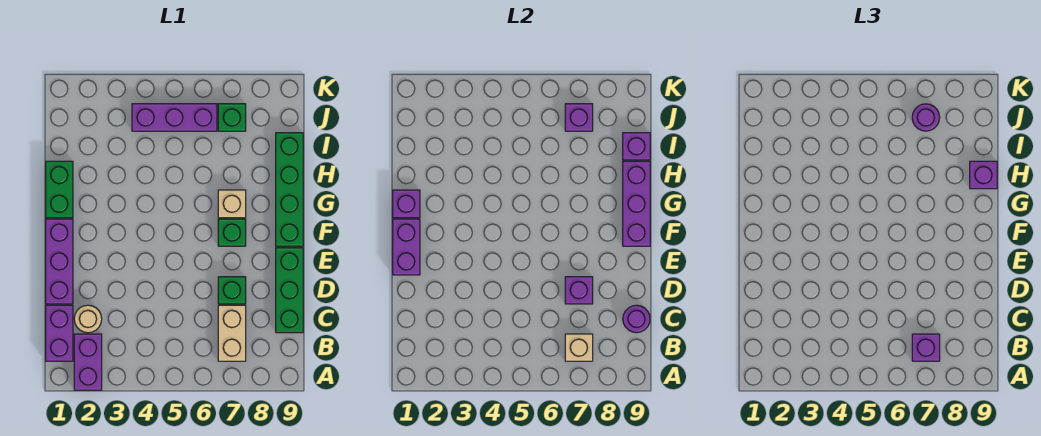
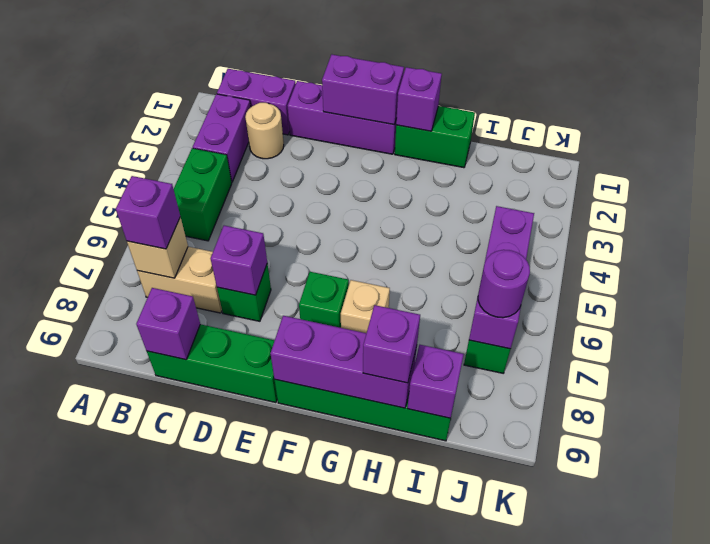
purple 1x2 brick [74,334,102,390] -> purple 1x2 brick turned to [193,94,251,182]
none -> green 1x2 brick [174,148,232,241]
purple 1x1 round brick [623,305,650,333] -> purple 1x1 brick [136,288,200,360]

